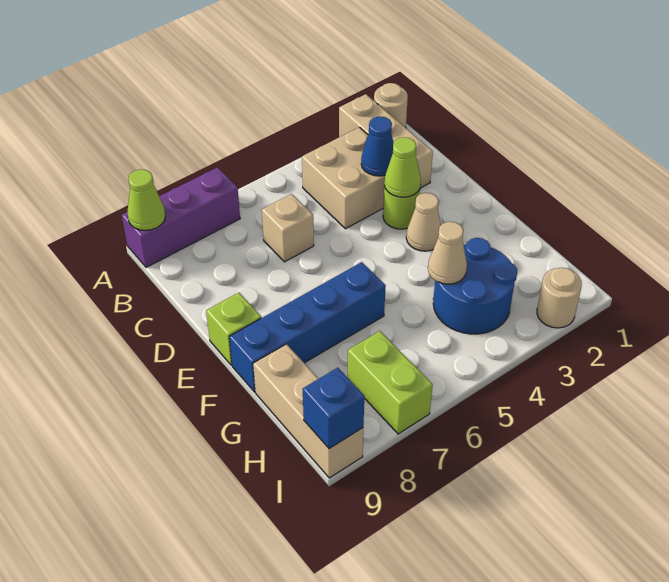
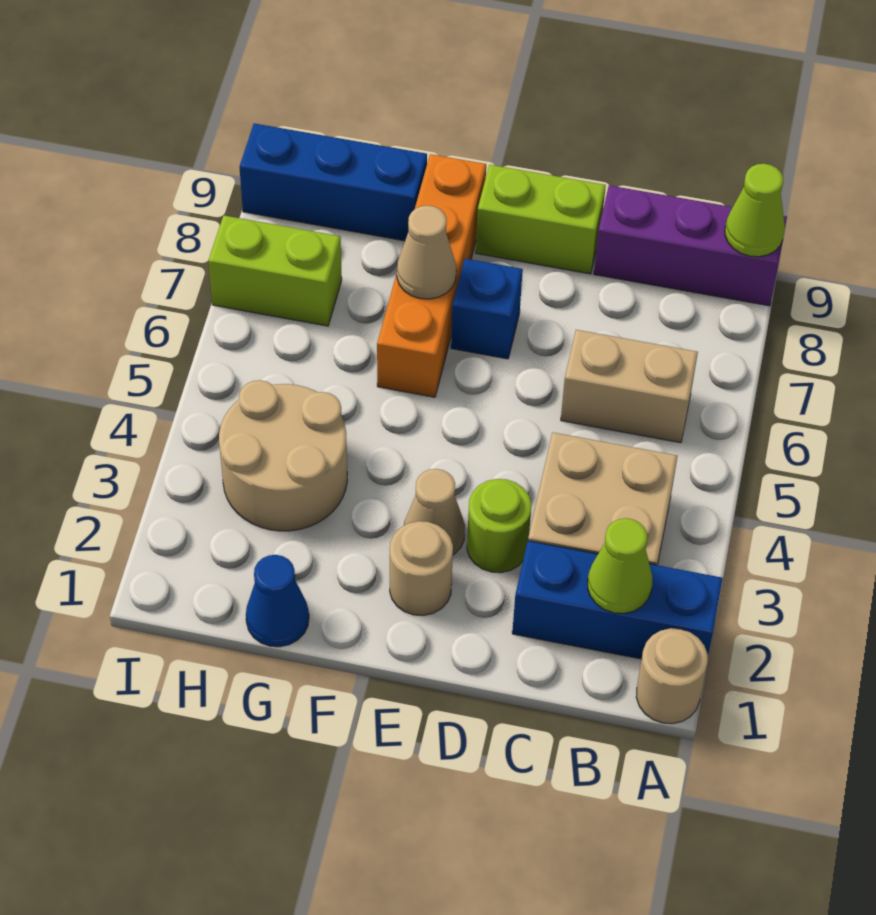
tan 1x3 brick [339,94,433,188] -> blue 1x3 brick [512,541,723,659]
purple 1x3 brick [122,167,240,267] -> purple 1x3 brick turned to [594,185,787,306]
blue 1x1 cone [361,116,394,176] -> blue 1x1 cone moved to [246,555,309,647]
tan 1x1 brick [262,194,314,262] -> tan 1x2 brick [561,330,698,443]
lime 1x1 cone [384,137,421,197] -> lime 1x1 cone moved to [588,518,652,613]
lime 1x1 brick [206,293,261,365] -> lime 1x2 brick [476,165,606,274]
blue 1x4 brick [229,262,386,392] -> orange 1x4 brick [377,154,486,397]
blue 2x2 round brick [433,238,517,334] -> tan 2x2 round brick [219,380,347,531]
tan 1x1 cone [428,222,467,284] -> tan 1x1 cone moved to [397,206,456,299]
tan 1x3 brick [253,344,363,478] -> blue 1x3 brick [240,123,427,241]
tan 1x1 round brick [537,268,582,328] -> tan 1x1 round brick moved to [390,521,453,616]
blue 1x1 brick [303,368,364,449] -> blue 1x1 brick moved to [451,259,523,359]

